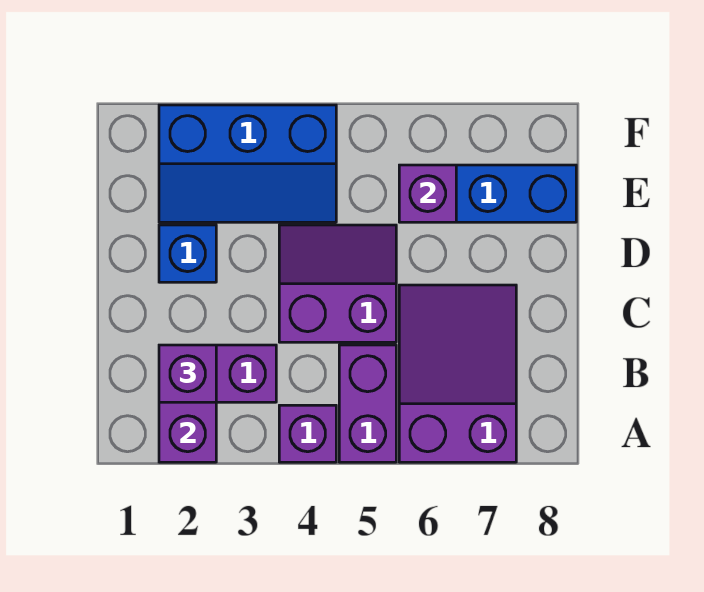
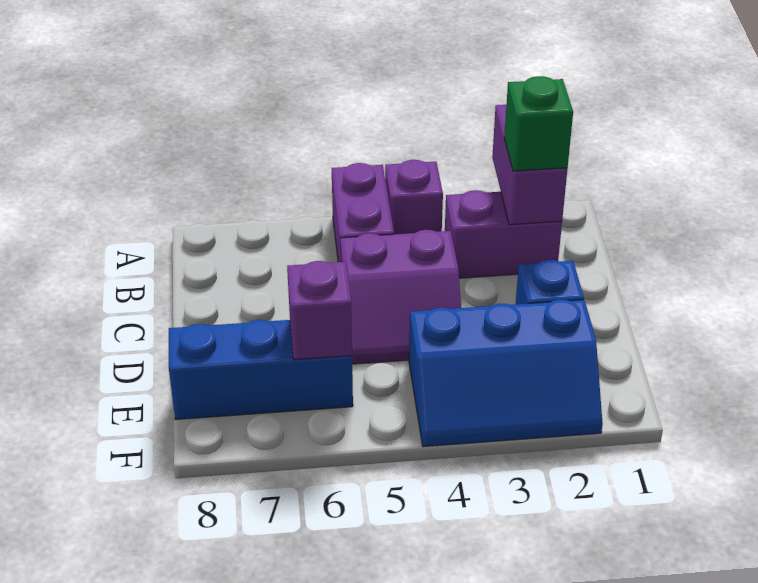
purple 2x3 slope [399,285,516,462] -> none
purple 1x1 brick [159,345,216,402] -> green 1x1 brick [504,76,573,171]
blue 2x3 slope [159,105,336,222] -> blue 2x3 slope turned to [409,299,603,447]

